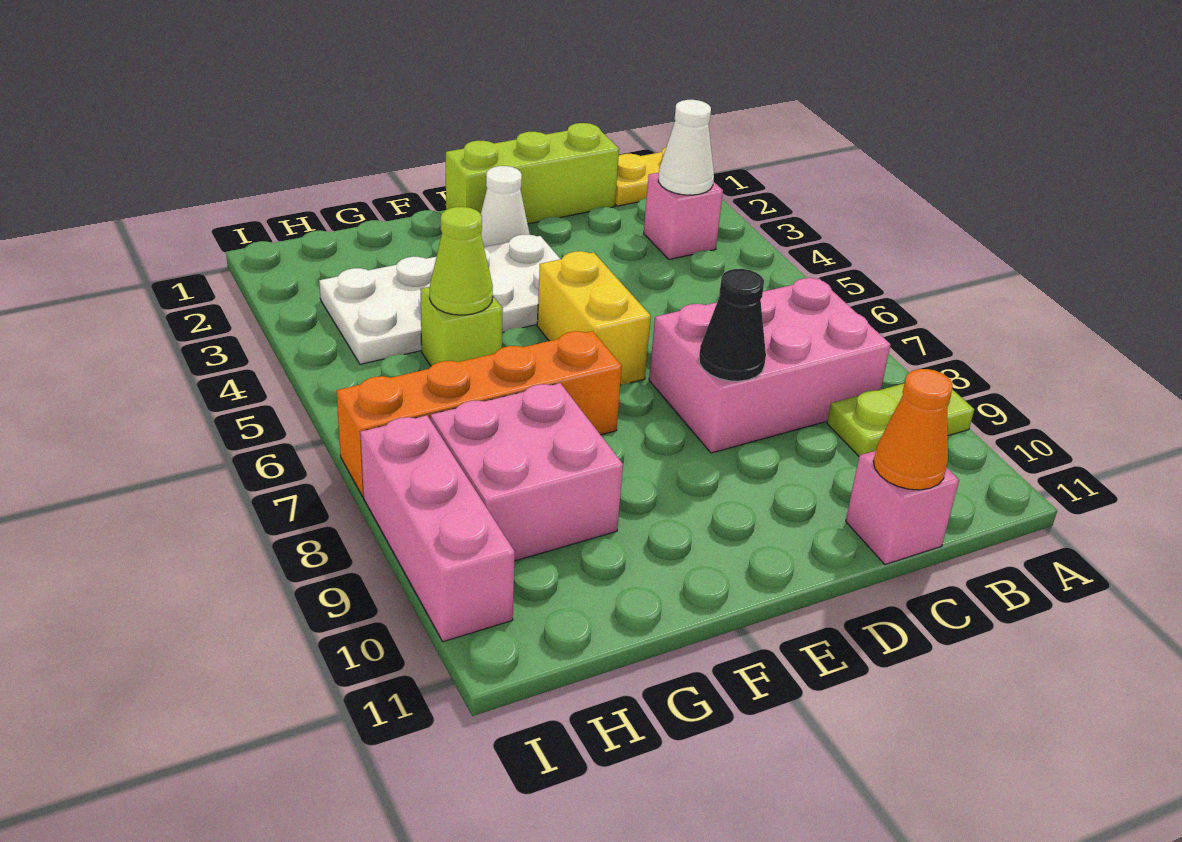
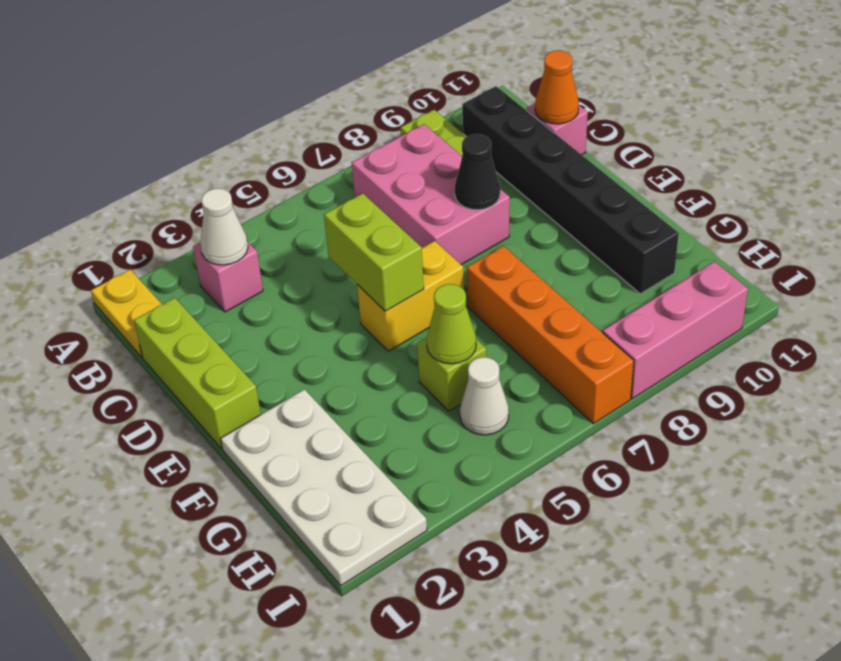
none -> black 1x6 brick [462,86,679,294]
none -> lime 1x2 brick [324,193,424,311]
white 1x1 cone [481,166,530,247] -> white 1x1 cone moved to [460,357,509,435]
white 2x4 plate [319,235,560,364] -> white 2x4 plate moved to [221,389,427,586]
pink 2x2 brick [431,383,623,561] -> none

